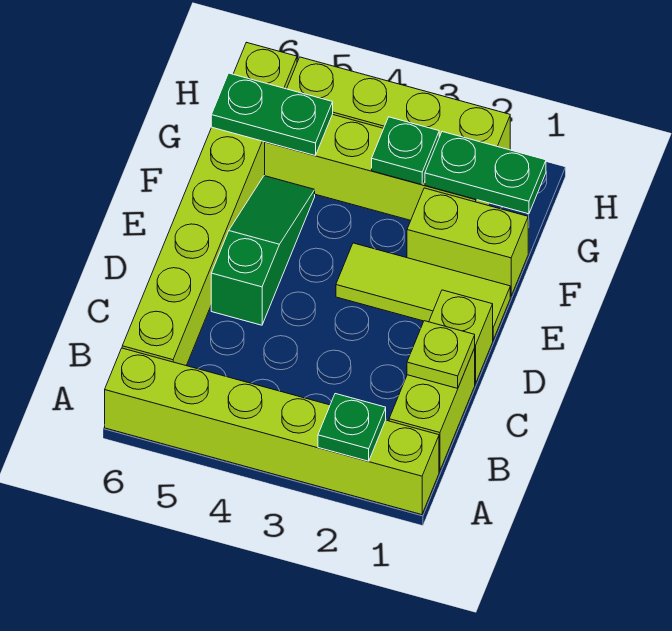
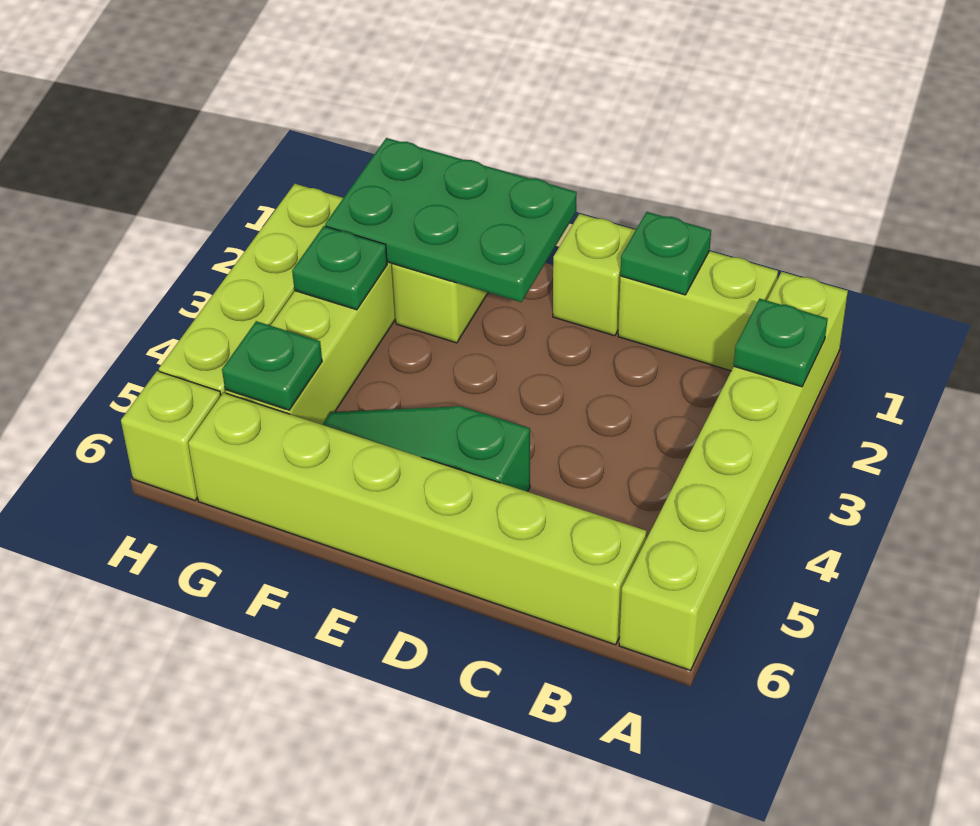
lime 1x1 plate [407,321,475,388] -> green 1x1 plate [620,212,711,295]
lime 1x3 tile [336,243,510,340] -> none
green 1x2 plate [425,132,546,214] -> green 2x3 plate [325,138,577,302]
green 1x2 plate [211,73,333,155] -> green 1x1 plate [222,321,322,410]

